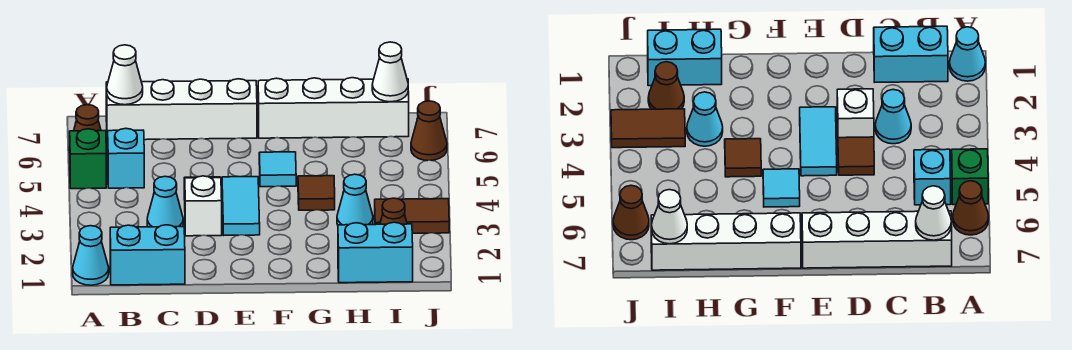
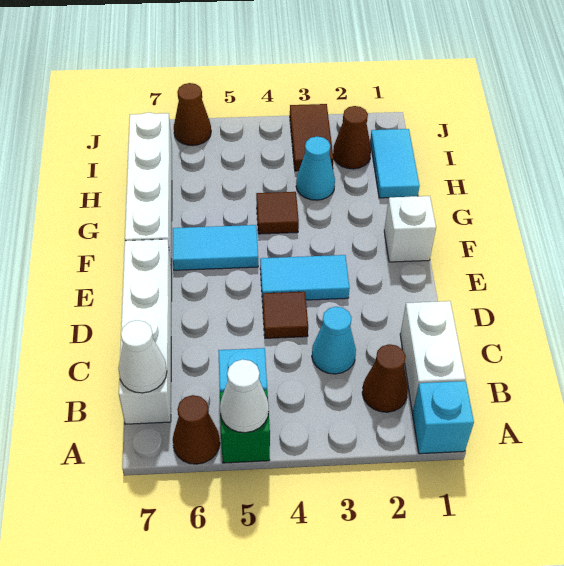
cyan 1x1 cone [73,226,109,285] -> cyan 1x1 brick [412,381,474,454]
cyan 1x2 brick [110,225,185,285] -> white 1x2 brick [400,301,466,411]
none -> brown 1x1 cone [362,344,408,412]
white 1x1 brick [185,176,222,236] -> white 1x1 brick moved to [384,196,436,262]
cyan 1x1 tile [259,152,296,187] -> cyan 1x2 tile [173,225,258,270]
cyan 1x2 brick [338,222,413,283] -> cyan 1x2 tile [370,129,420,198]
white 1x1 cone [372,42,408,102] -> white 1x1 cone moved to [220,359,269,433]

